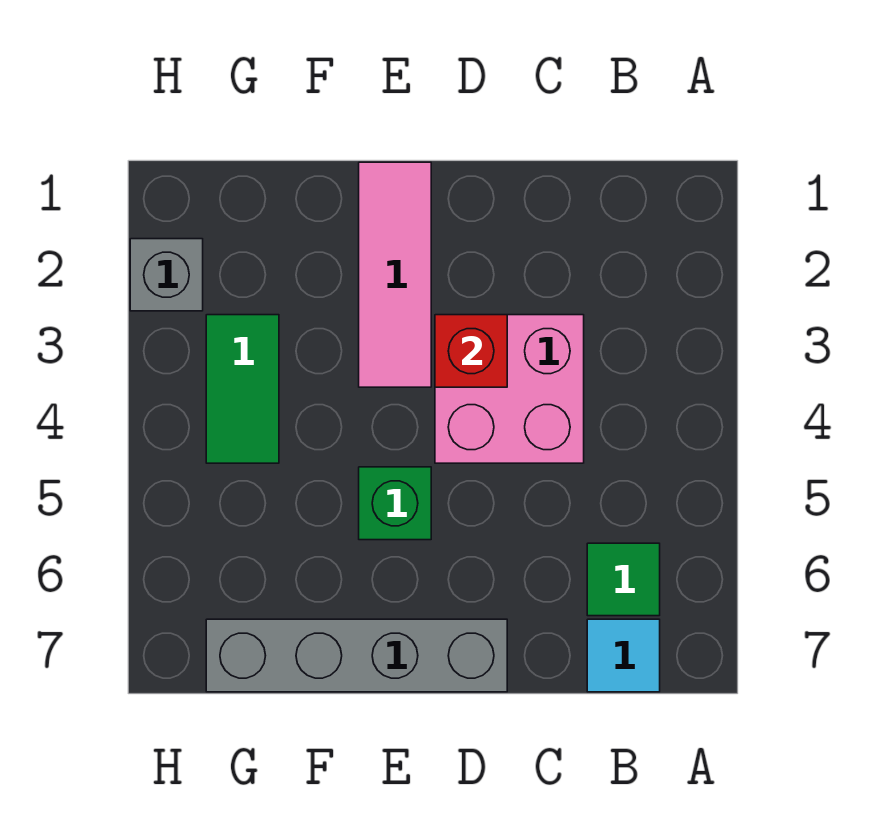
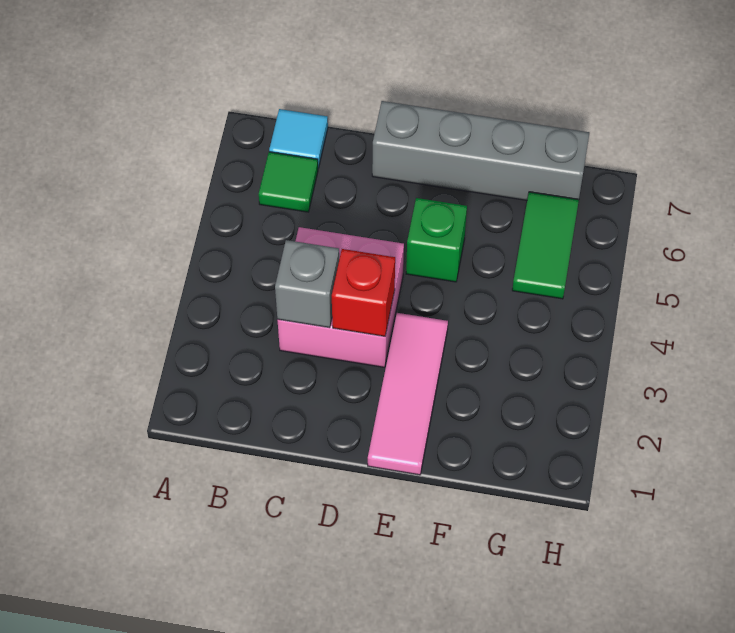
green 1x2 tile [206,315,279,463] -> green 1x2 tile moved to [512,192,579,299]
grey 1x1 brick [130,239,203,311] -> grey 1x1 brick moved to [275,240,339,328]

